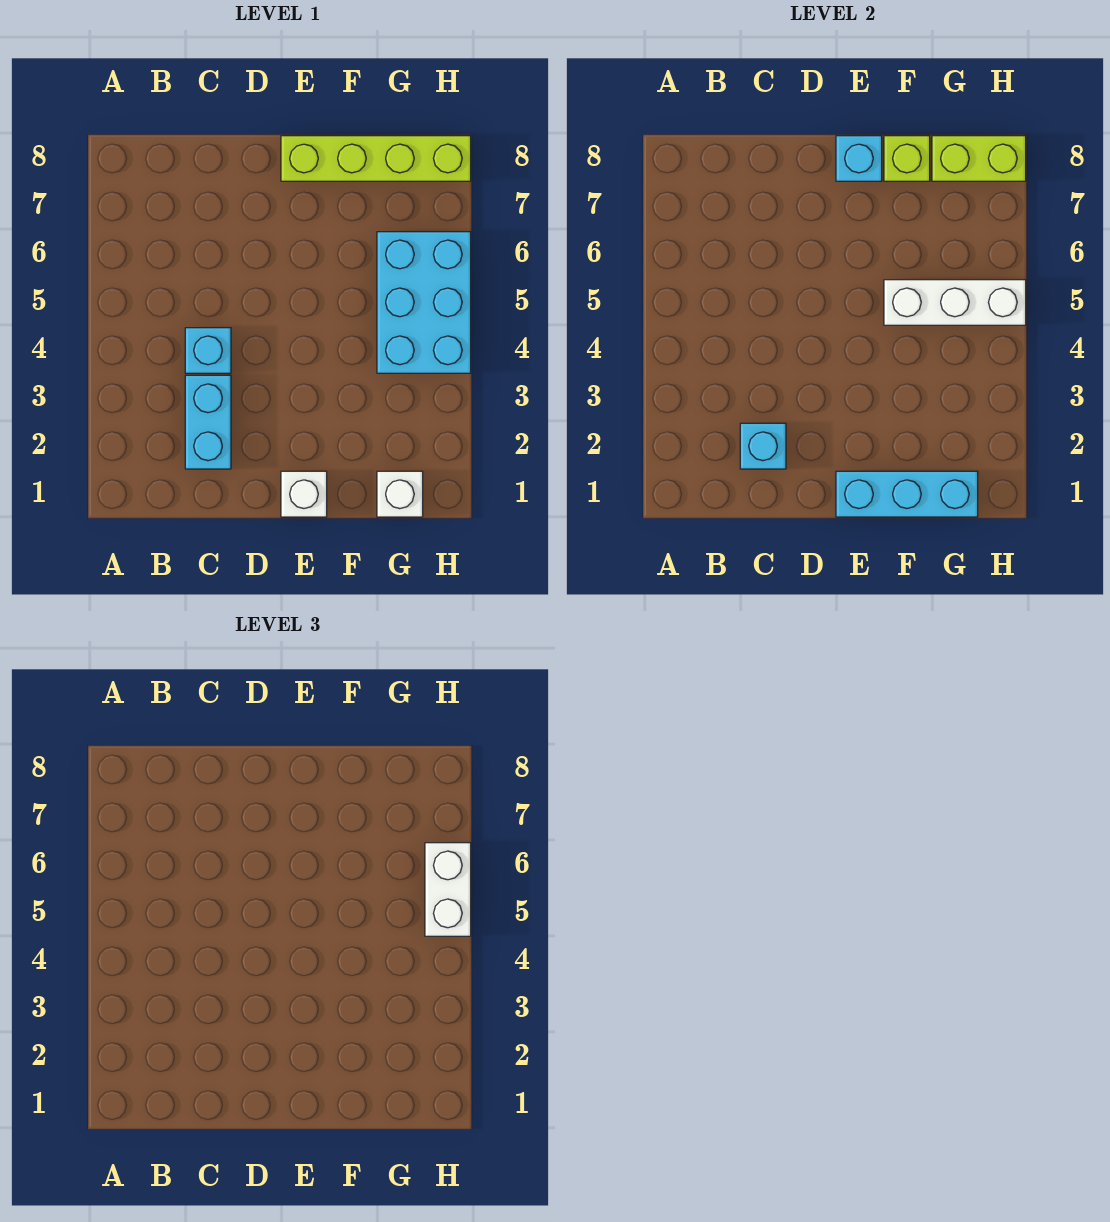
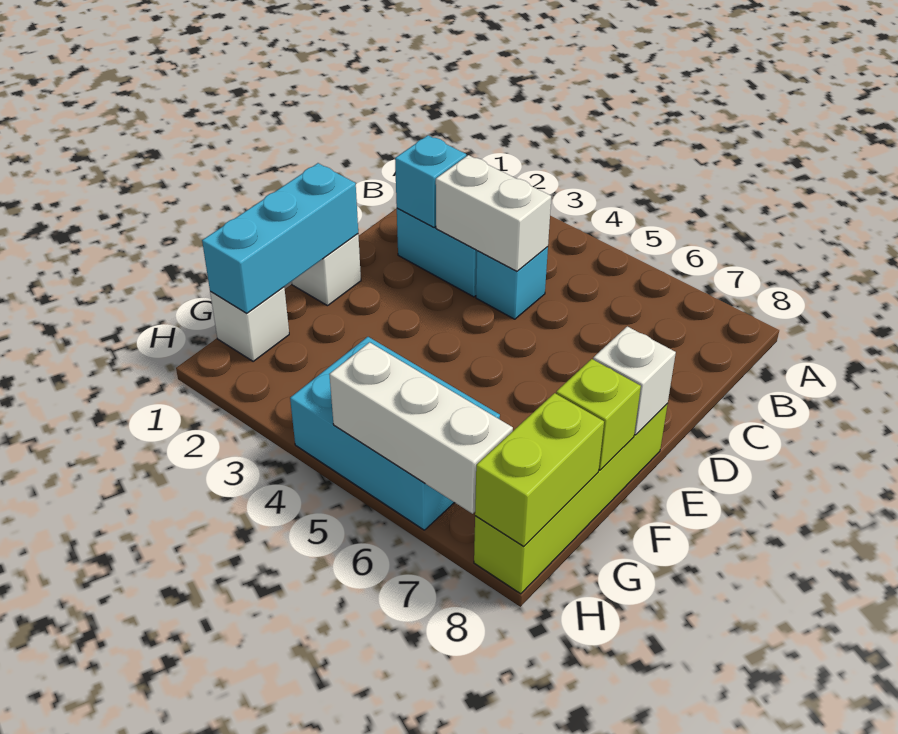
cyan 1x1 brick [836,136,882,181] -> white 1x1 brick [593,326,676,435]
white 1x3 brick [884,280,1026,325] -> white 1x3 brick turned to [329,342,513,514]
white 1x2 brick [425,843,471,936] -> white 1x2 brick moved to [436,155,551,271]

